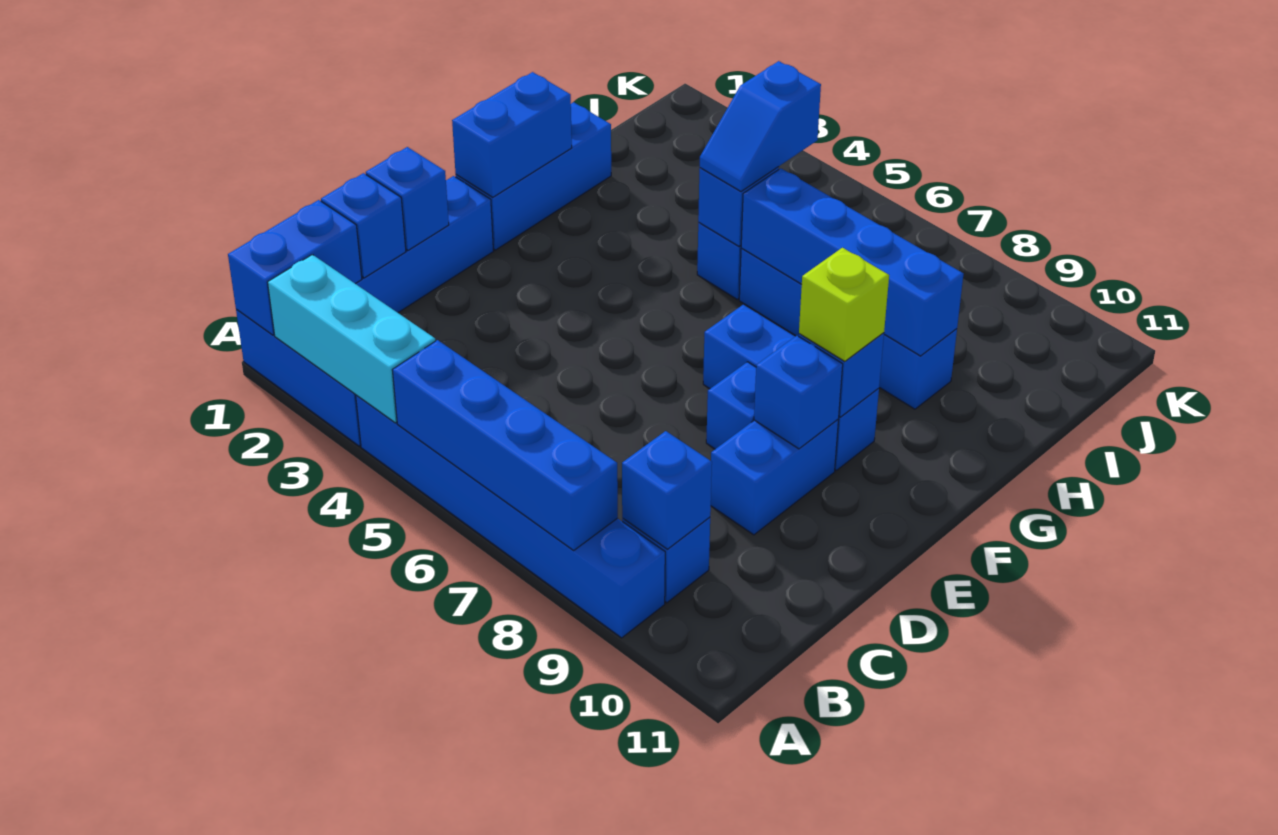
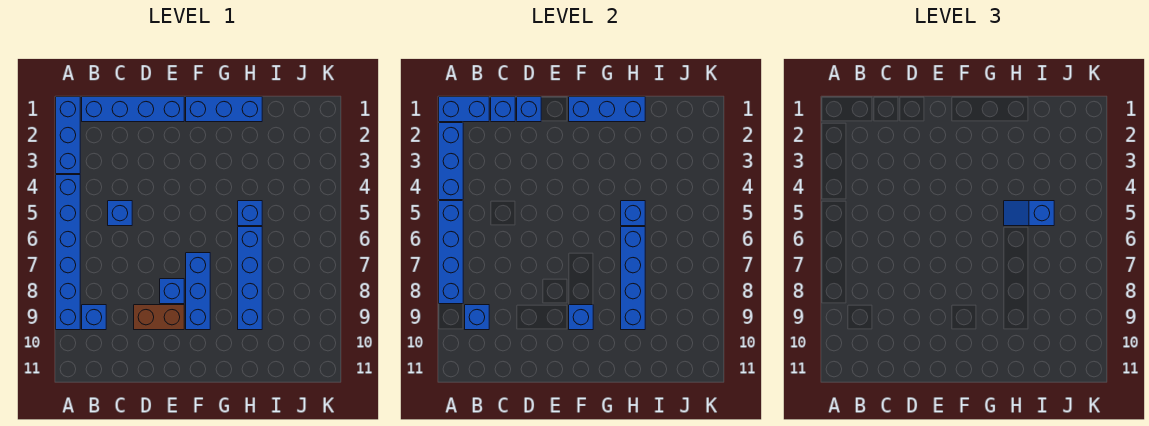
cyan 1x3 brick [268,255,436,423] -> blue 1x3 brick [439,123,463,200]
blue 1x2 brick [711,420,838,535] -> brown 1x2 brick [134,305,184,330]
blue 1x1 brick [754,336,843,449] -> blue 1x1 brick moved to [108,201,132,226]
blue 1x2 brick [452,72,572,197] -> blue 1x3 brick [569,97,645,122]
lime 1x1 brick [799,248,889,361] -> none

